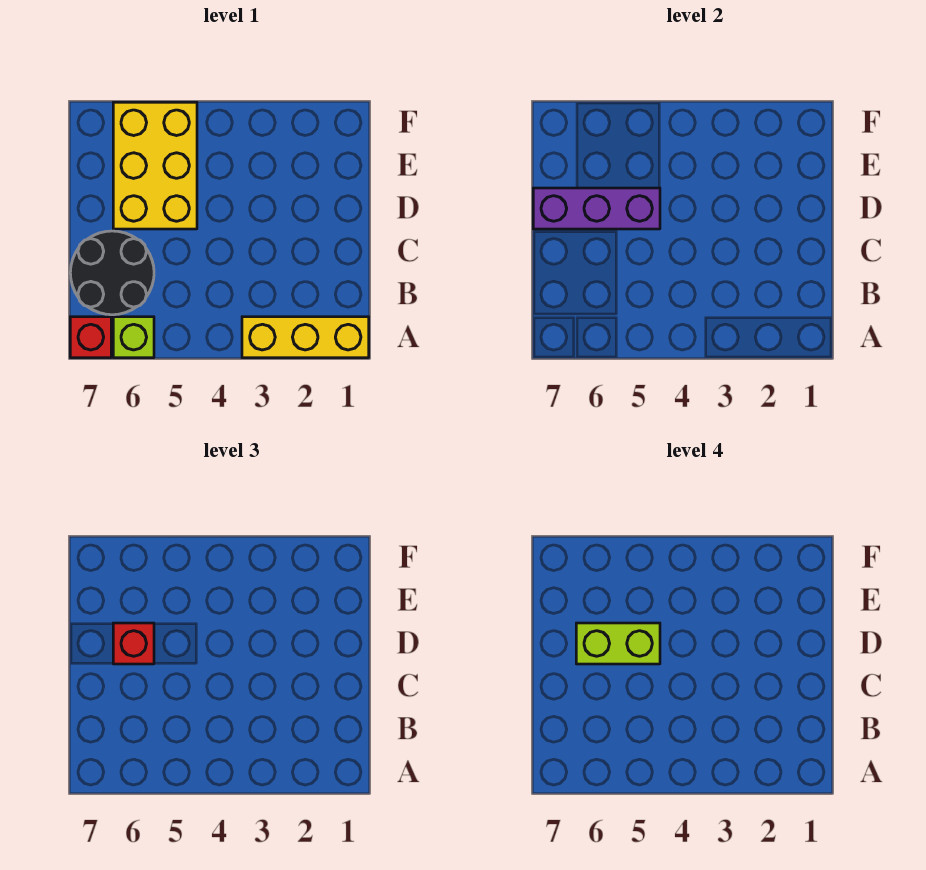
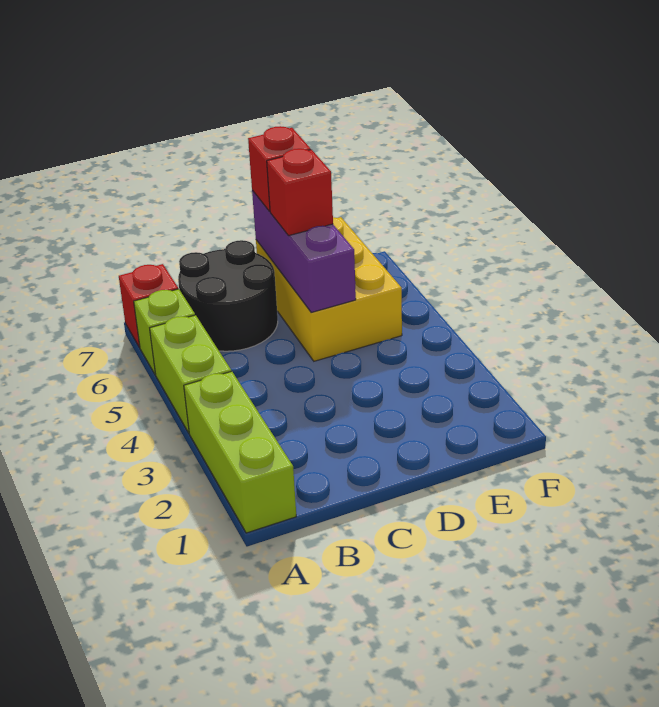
yellow 1x3 brick [242,317,369,358] -> lime 1x3 brick [184,371,296,533]
yellow 2x3 brick [113,102,197,229] -> yellow 2x3 brick turned to [256,217,402,361]
lime 1x2 brick [576,623,660,664] -> lime 1x2 brick moved to [150,315,231,433]
none -> red 1x1 brick [248,126,311,211]

